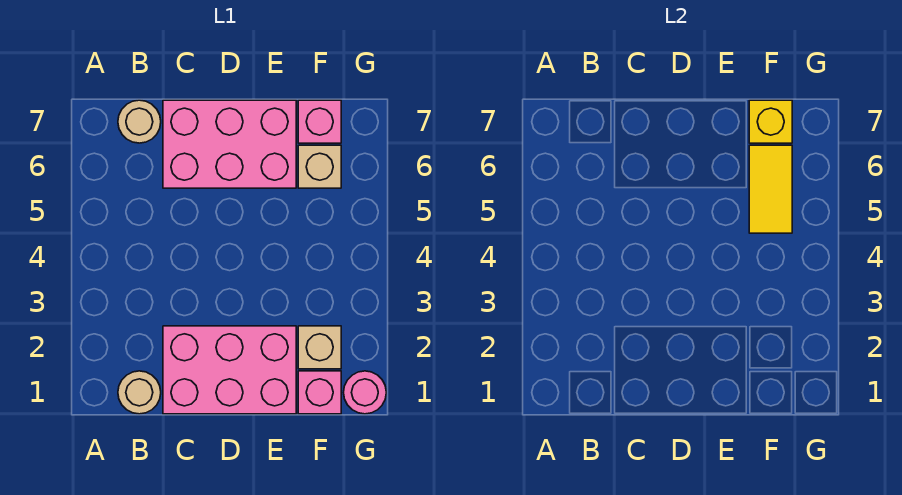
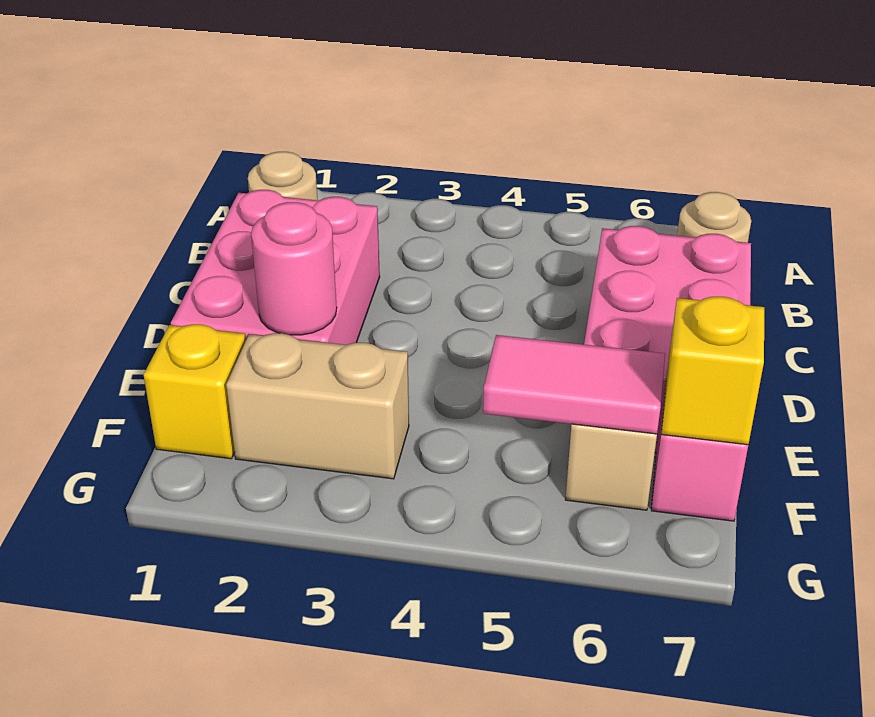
pink 1x1 brick [298,371,341,414] -> yellow 1x1 brick [144,324,246,459]
tan 1x1 brick [298,326,341,369] -> tan 1x2 brick [226,333,409,479]
yellow 1x2 tile [749,145,792,233] -> pink 1x2 tile [483,335,665,434]
pink 1x1 round brick [344,371,386,414] -> pink 1x1 round brick moved to [251,202,337,335]

